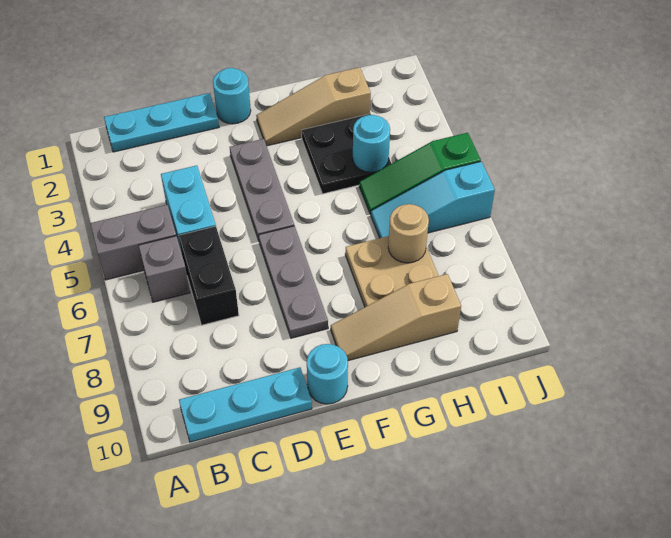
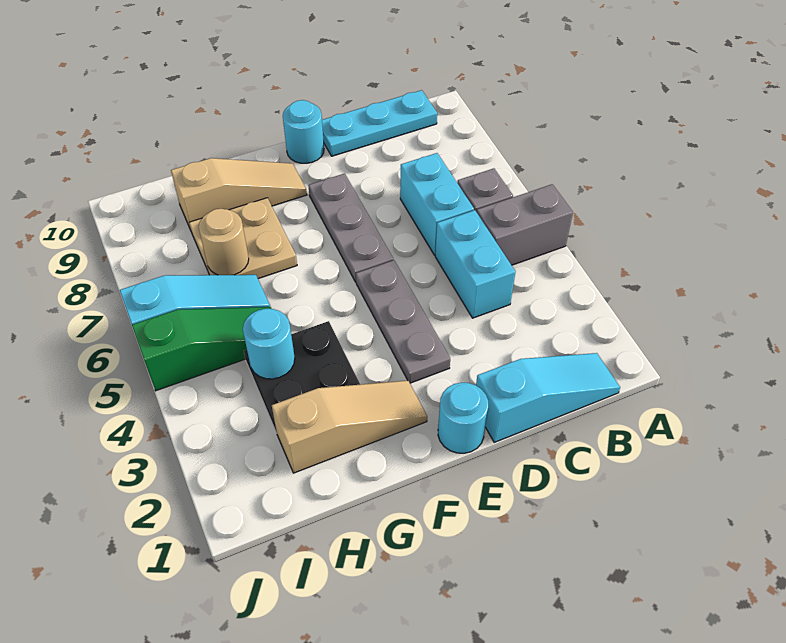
cyan 1x3 plate [104,93,219,152] -> cyan 1x3 slope [476,353,620,442]
black 1x2 brick [178,226,239,325] -> cyan 1x2 brick [400,153,474,255]

